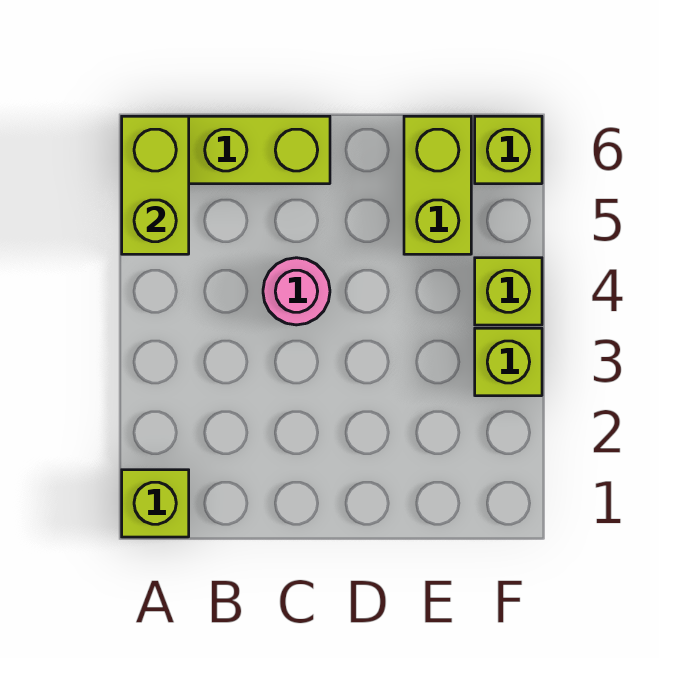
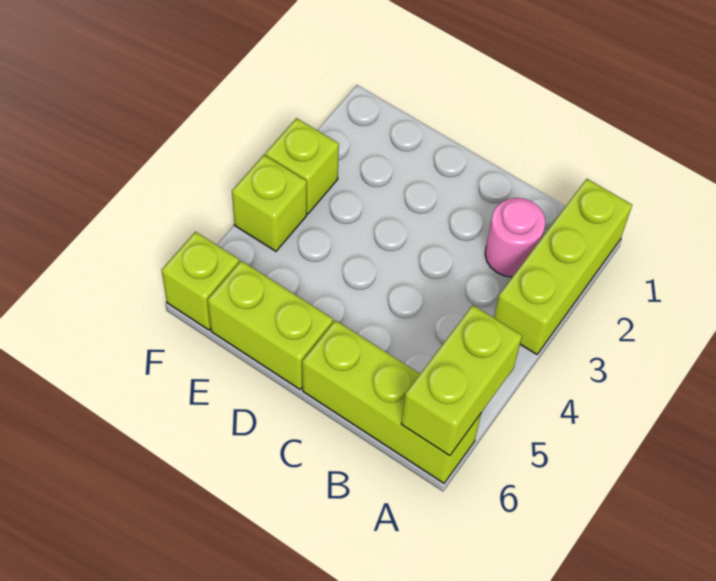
lime 1x1 brick [122,470,189,537] -> lime 1x3 brick [494,179,632,354]
pink 1x1 round brick [263,258,330,325] -> pink 1x1 round brick moved to [485,198,545,277]
lime 1x2 brick [404,116,471,254] -> lime 1x2 brick turned to [208,261,333,389]

